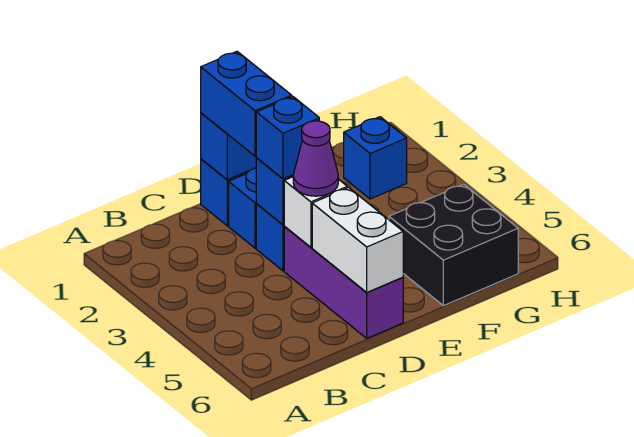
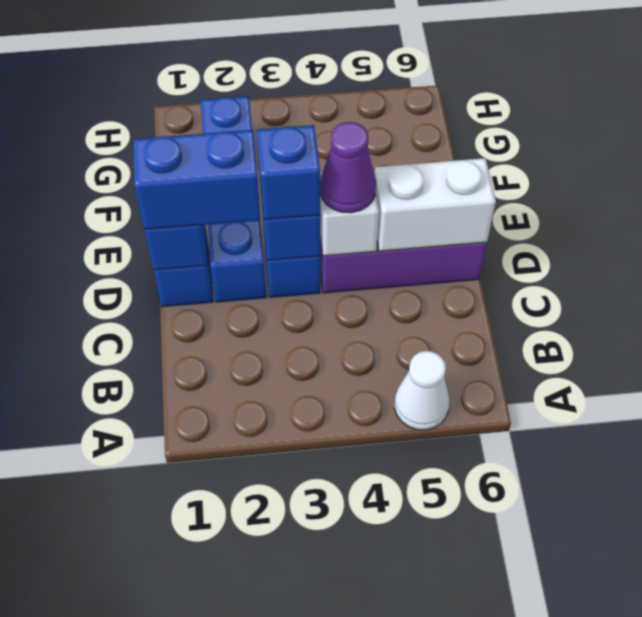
none -> white 1x1 cone [395,351,449,430]
black 2x2 brick [389,184,518,306] -> none

